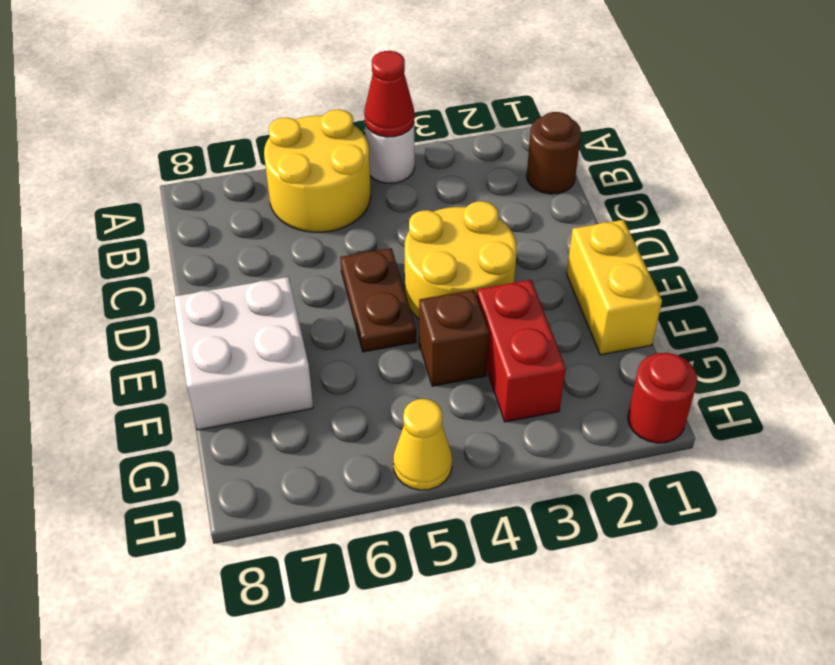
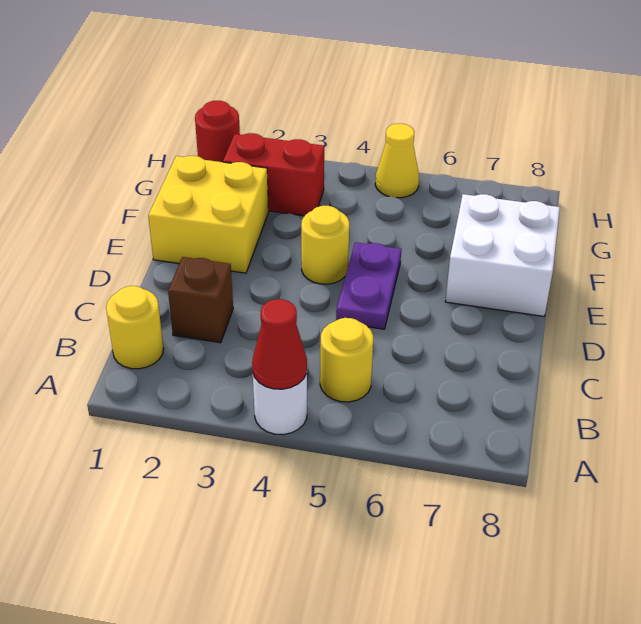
yellow 2x2 round brick [264,110,371,232] -> yellow 1x1 round brick [320,318,373,402]
brown 1x1 round brick [527,112,581,194] -> yellow 1x1 round brick [106,286,164,369]
yellow 2x2 round brick [405,201,517,319] -> yellow 1x1 round brick [301,206,349,284]
brown 1x2 plate [340,248,416,352] -> purple 1x2 plate [336,242,401,329]
yellow 1x2 brick [566,220,662,355] -> yellow 2x2 brick [148,156,268,273]
red 1x2 brick [477,280,566,422] -> red 1x2 brick turned to [223,133,324,216]
brown 1x1 brick [419,290,489,386] -> brown 1x1 brick moved to [168,257,233,343]

